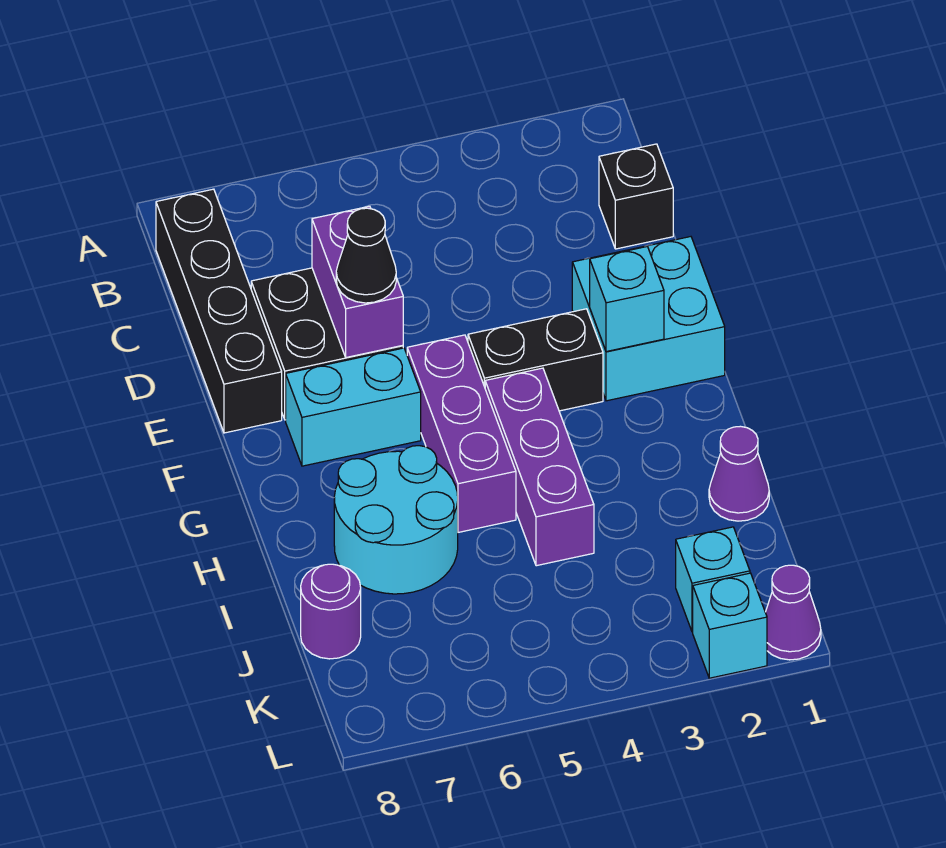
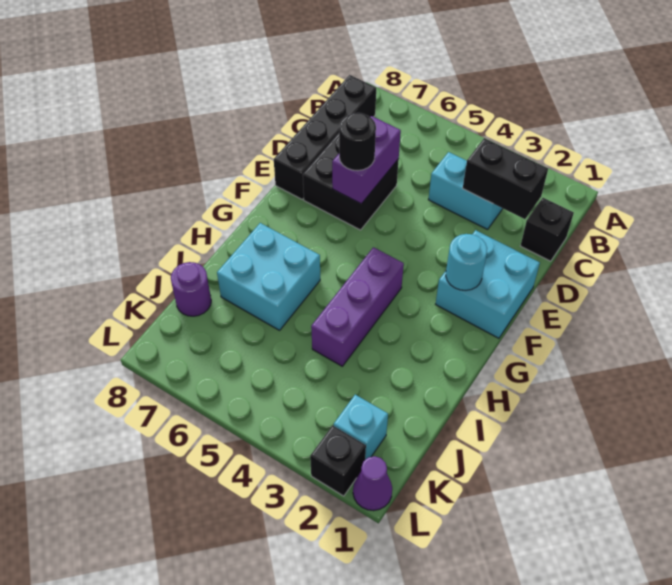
black 1x1 cone [336,208,396,303] -> black 1x1 round brick [339,113,376,171]
cyan 1x1 brick [590,247,664,352] -> cyan 1x1 round brick [446,234,487,290]
black 1x2 brick [468,309,603,411] -> black 1x2 brick moved to [463,138,548,219]
purple 1x3 brick [407,335,516,532] -> none
cyan 1x2 brick [286,348,421,466] -> cyan 1x2 brick moved to [428,152,503,229]
cyan 2x2 round brick [334,446,458,594] -> cyan 2x2 brick [217,223,320,330]
purple 1x1 cone [709,426,769,521] -> none
cyan 1x1 brick [693,573,767,678] -> black 1x1 brick [310,425,366,496]

